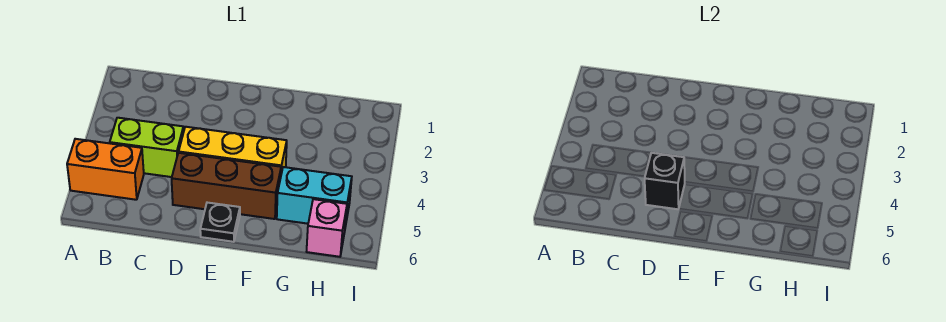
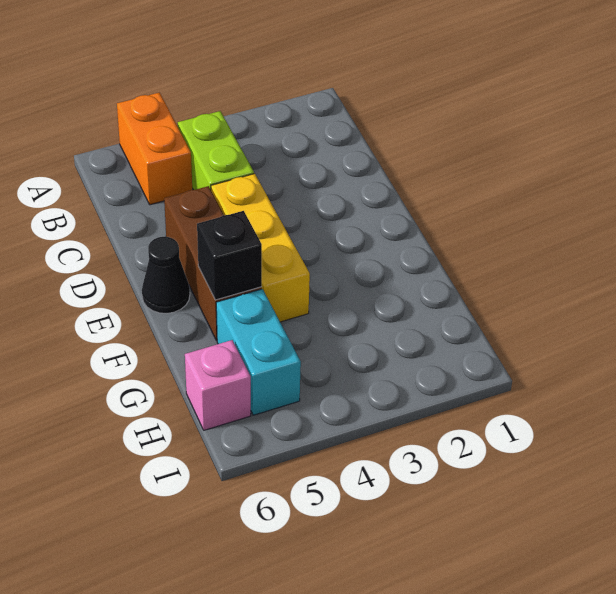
black 1x1 brick [645,153,685,209] -> black 1x1 brick moved to [197,211,262,300]
black 1x1 plate [200,203,240,242] -> black 1x1 cone [142,237,190,313]

